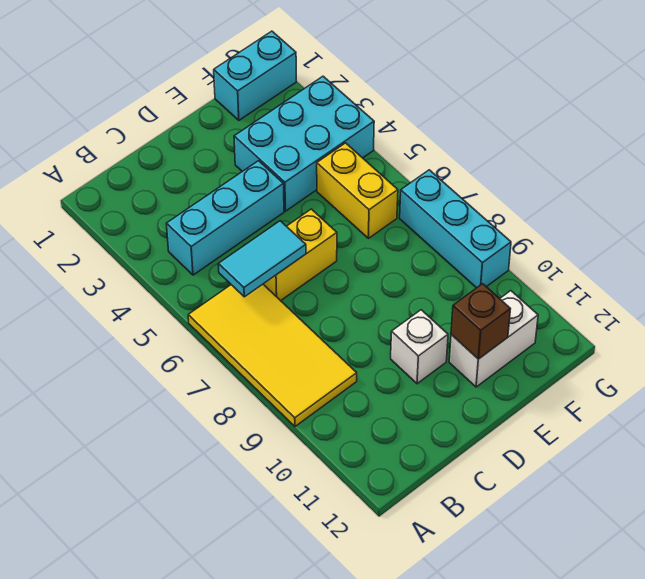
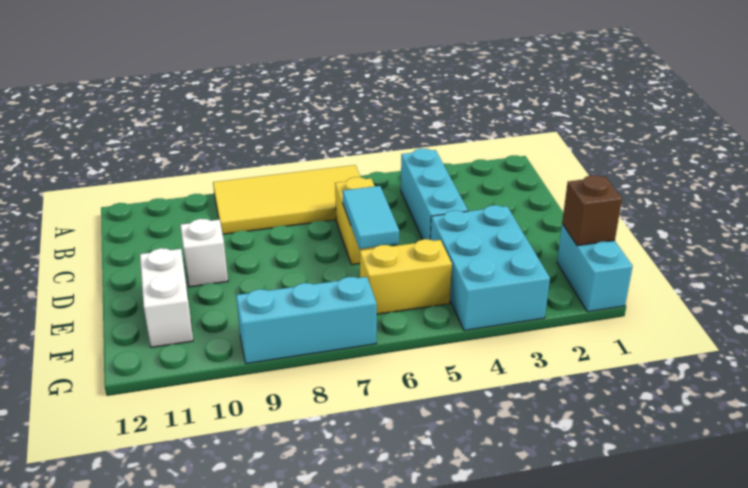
cyan 1x2 tile [218,221,306,297] -> cyan 1x2 tile moved to [343,186,399,249]
brown 1x1 brick [451,284,510,359] -> brown 1x1 brick moved to [562,175,622,246]

